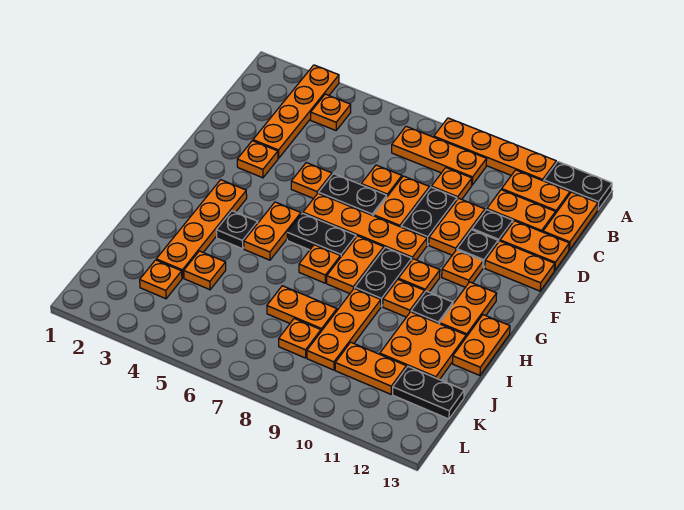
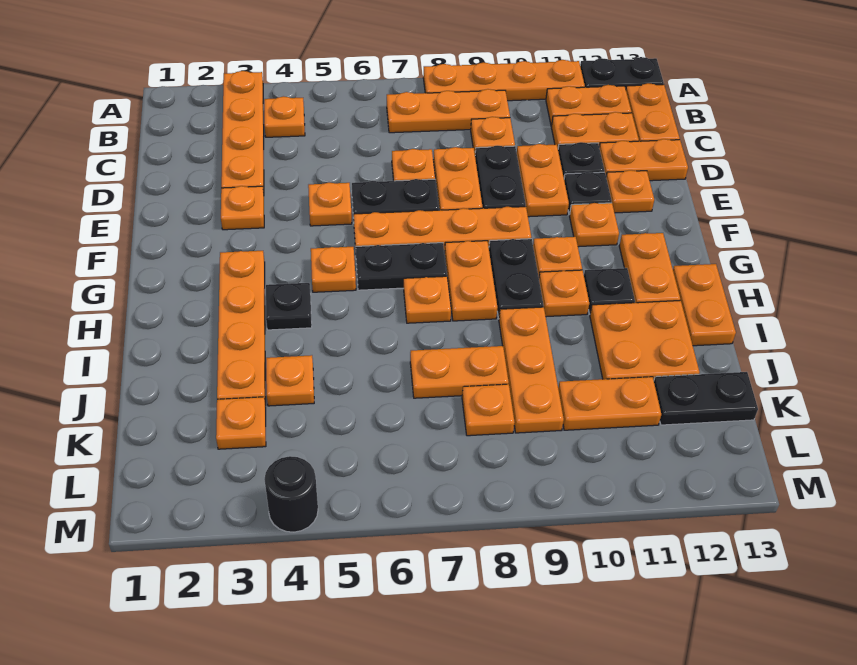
orange 1x2 plate [485,241,555,291] -> orange 1x1 plate [606,170,654,213]
orange 1x2 plate [244,202,301,260] -> orange 1x1 plate [311,247,356,292]
none -> black 1x1 round brick [264,456,318,532]

